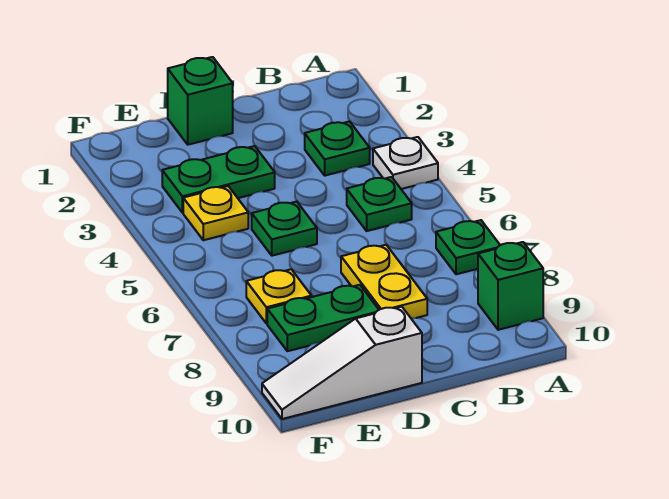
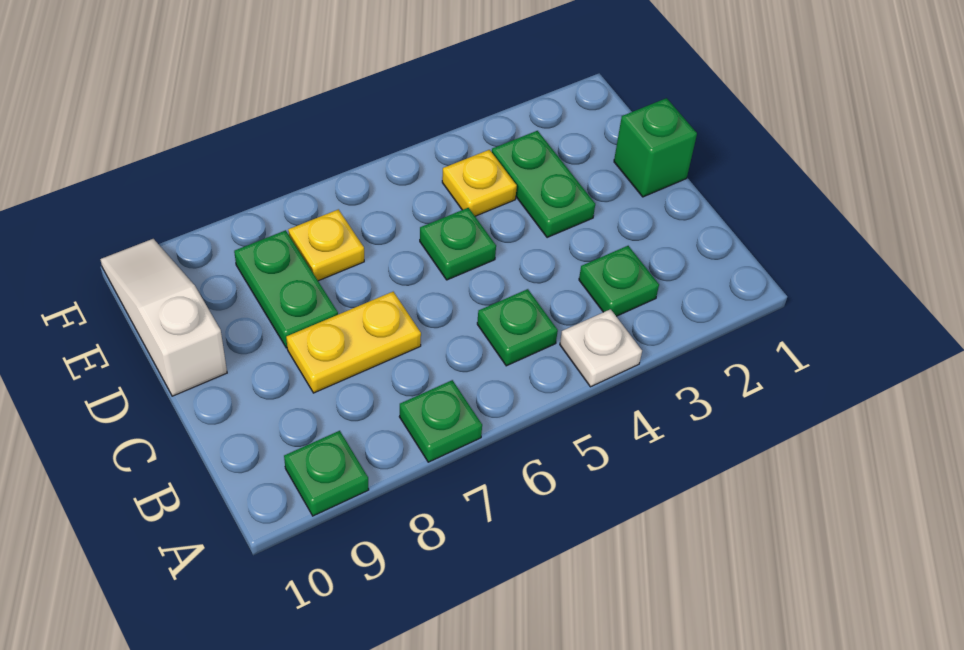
green 1x1 brick [478,242,543,330] -> green 1x1 plate [284,431,369,516]

